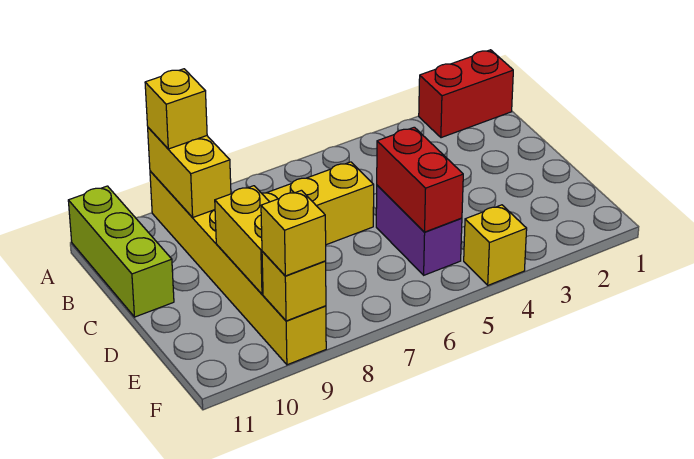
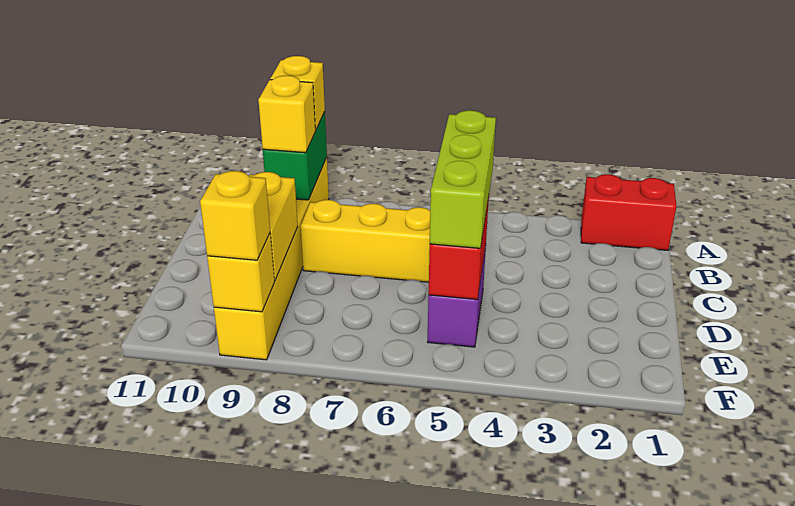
yellow 1x2 brick [148,128,231,217] -> green 1x2 brick [263,112,327,200]
lime 1x3 brick [68,186,174,317] -> lime 1x3 brick moved to [430,110,496,248]
yellow 1x1 brick [464,205,527,285] -> yellow 1x1 brick moved to [258,76,315,153]

